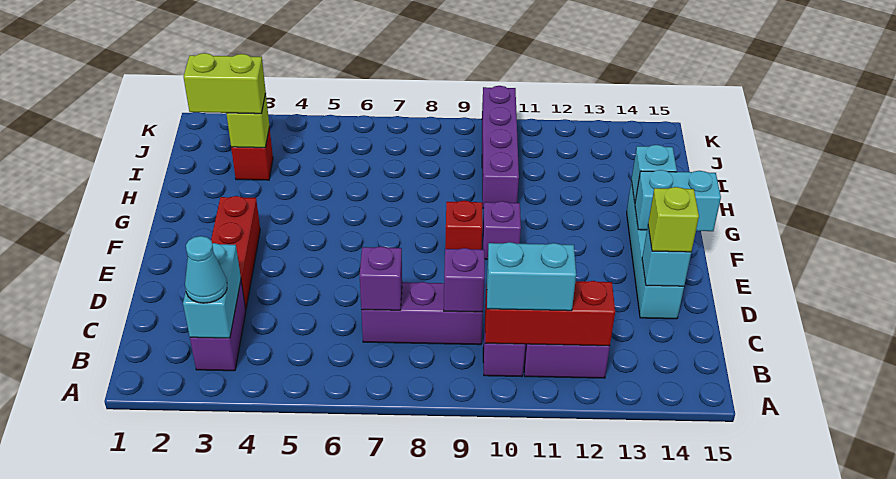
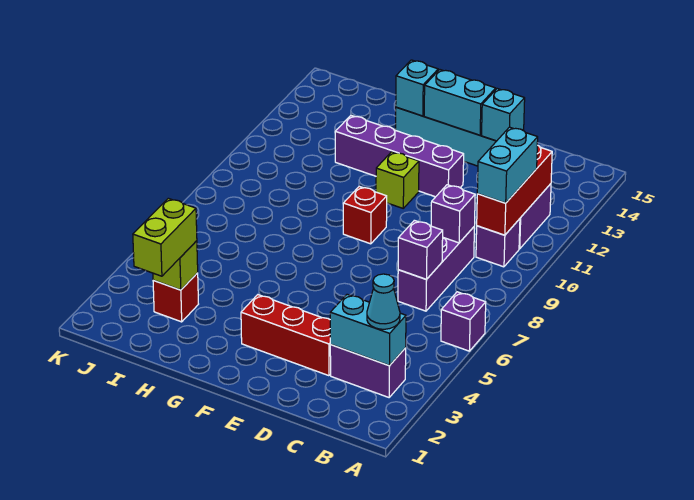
lime 1x1 brick [648,187,699,252] -> lime 1x1 brick moved to [376,152,419,208]
purple 1x1 brick [483,201,521,259] -> purple 1x1 brick moved to [441,292,486,351]
cyan 1x2 brick [635,170,721,231] -> cyan 1x2 brick turned to [424,70,496,135]
purple 1x4 brick [482,86,519,208] -> purple 1x4 brick moved to [335,116,464,197]

